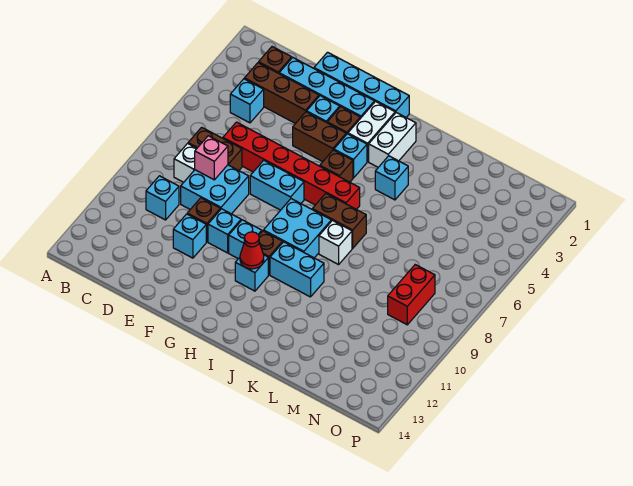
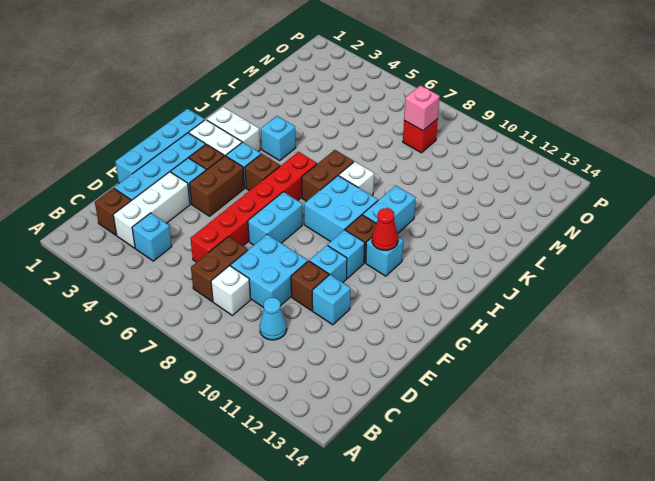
brown 1x3 brick [244,63,319,124] -> white 1x3 brick [113,172,190,248]
cyan 1x1 brick [146,176,179,220] -> cyan 1x1 cone [260,298,287,340]
pink 1x1 brick [195,136,228,180] -> pink 1x1 brick moved to [404,85,440,131]
red 1x2 brick [388,265,435,325] -> red 1x1 brick [403,119,438,153]

